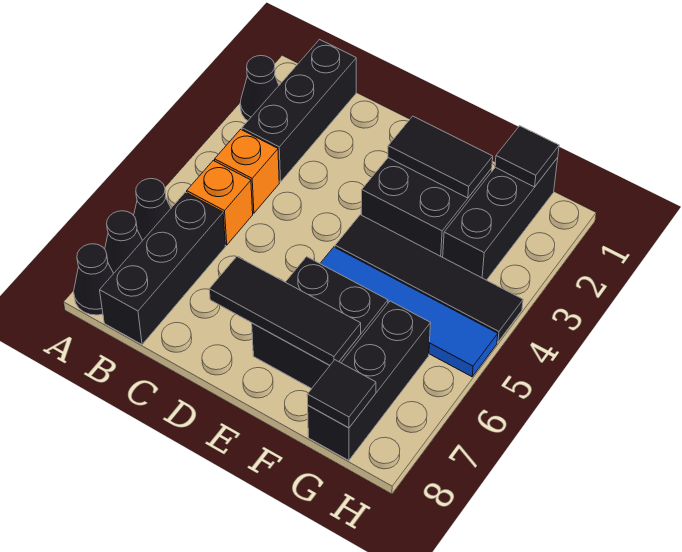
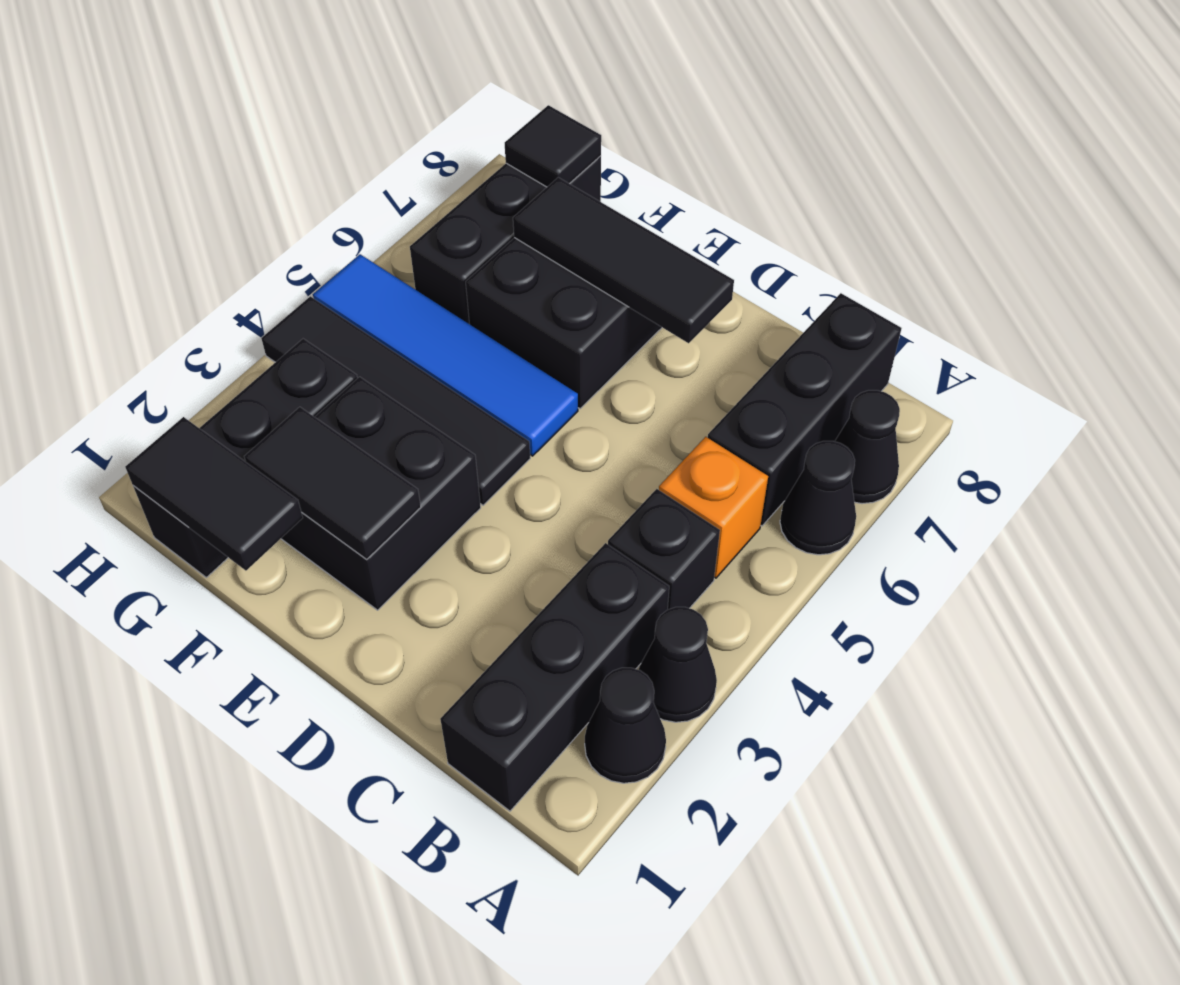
black 1x1 cone [74,244,114,315] -> black 1x1 cone moved to [639,607,717,722]
orange 1x1 brick [215,129,279,213] -> black 1x1 brick [608,489,720,610]
black 1x1 tile [495,126,559,187] -> black 1x2 tile [125,417,303,571]

